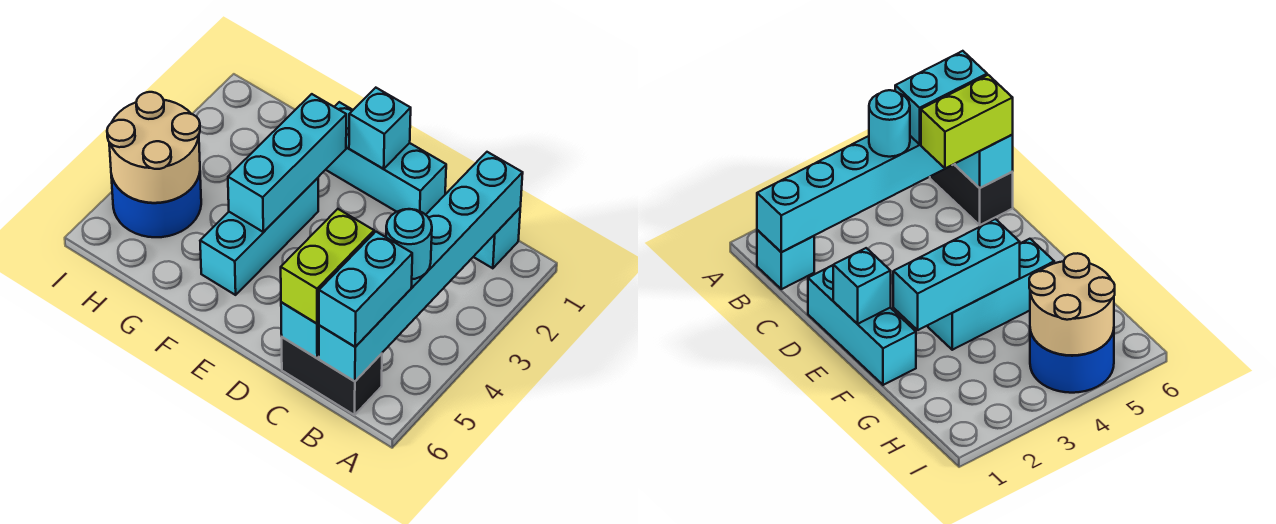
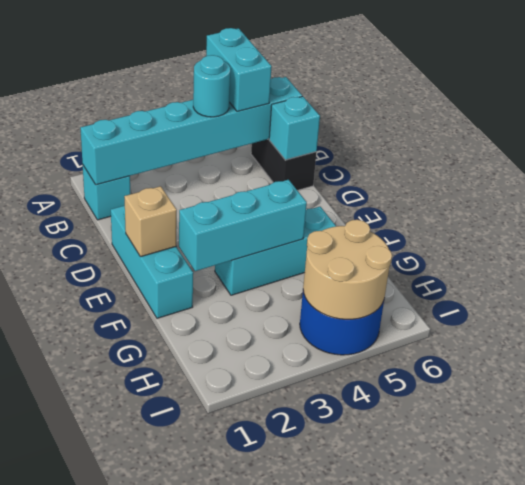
cyan 1x2 brick [319,232,412,347] -> cyan 1x2 brick turned to [206,28,272,112]
lime 1x2 brick [281,209,374,324] -> none
cyan 1x1 brick [349,88,411,169] -> tan 1x1 brick [124,186,177,257]

